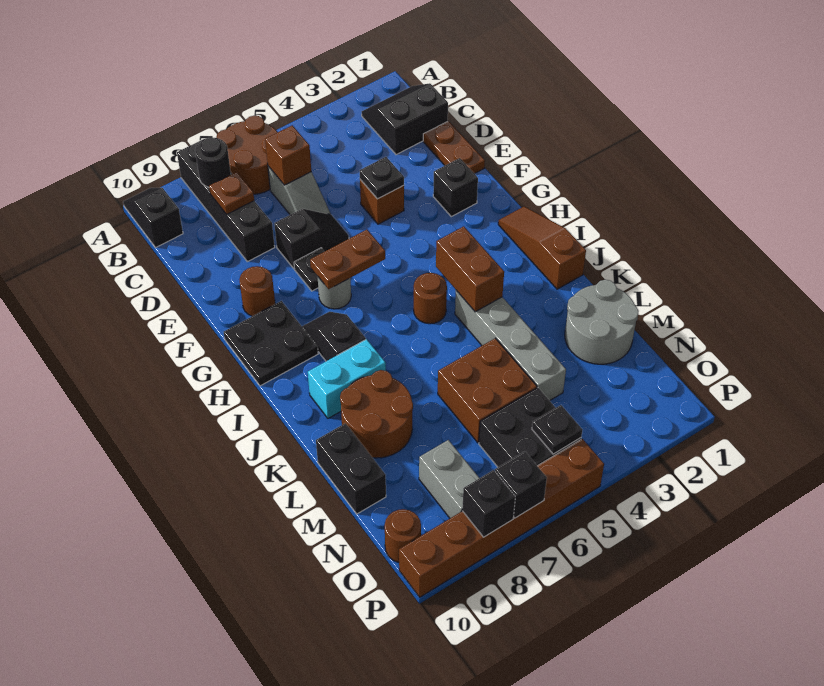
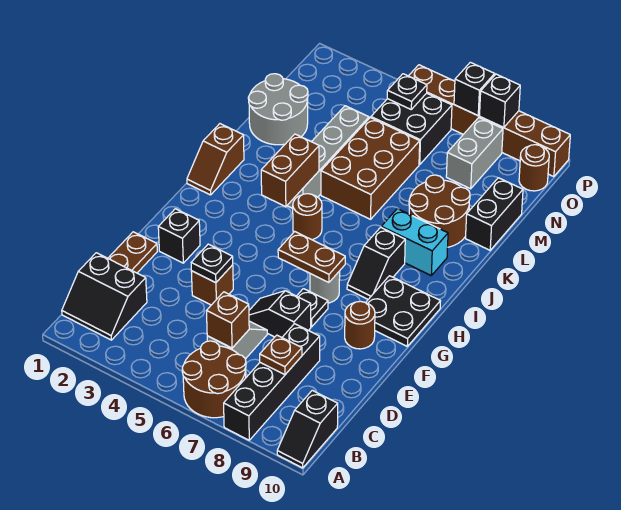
black 1x1 round brick [195,137,231,187] -> none
brown 1x3 slope [498,207,586,289] -> brown 1x2 slope [187,124,244,195]
brown 2x2 brick [438,338,537,443] -> brown 2x3 brick [321,118,420,219]

